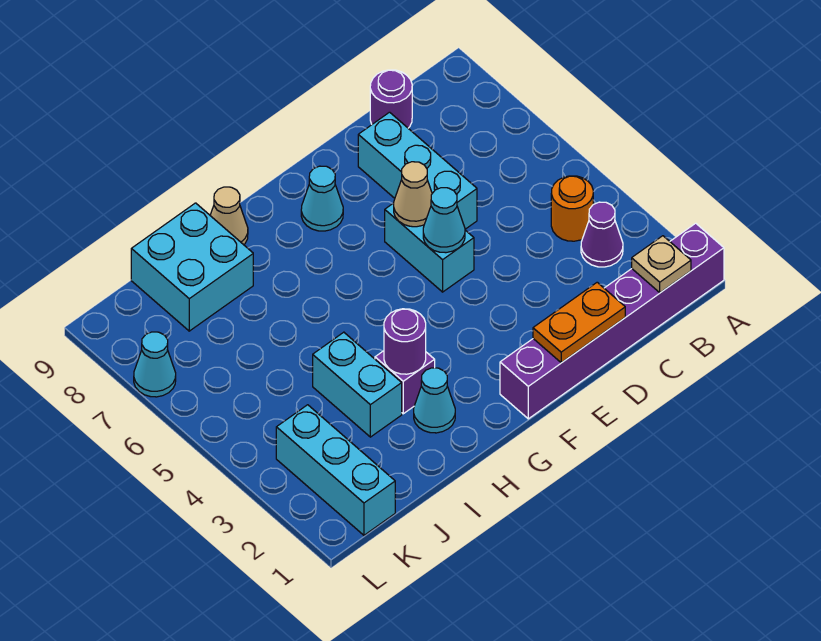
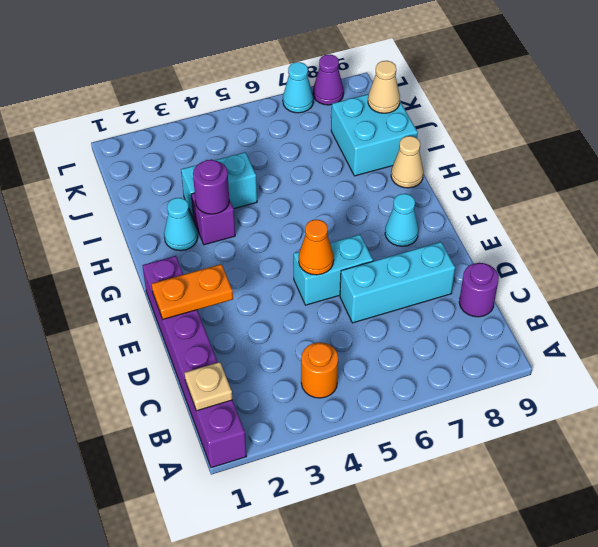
purple 1x1 cone [581,202,623,267] -> purple 1x1 cone moved to [313,54,344,105]
orange 1x2 plate [533,282,625,363] -> orange 1x2 plate turned to [152,264,233,319]
cyan 1x1 cone [423,188,465,253] -> orange 1x1 cone [299,220,334,275]
tan 1x1 cone [394,162,432,227] -> tan 1x1 cone moved to [368,61,400,113]
cyan 1x3 brick [276,405,395,535] -> none

